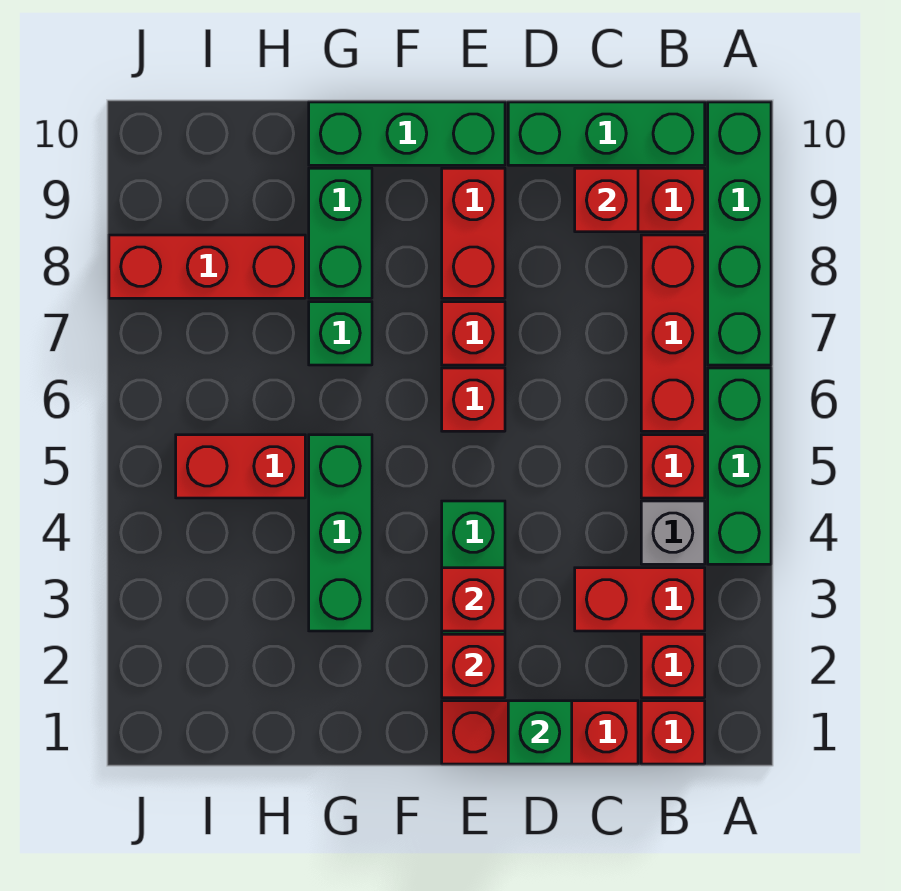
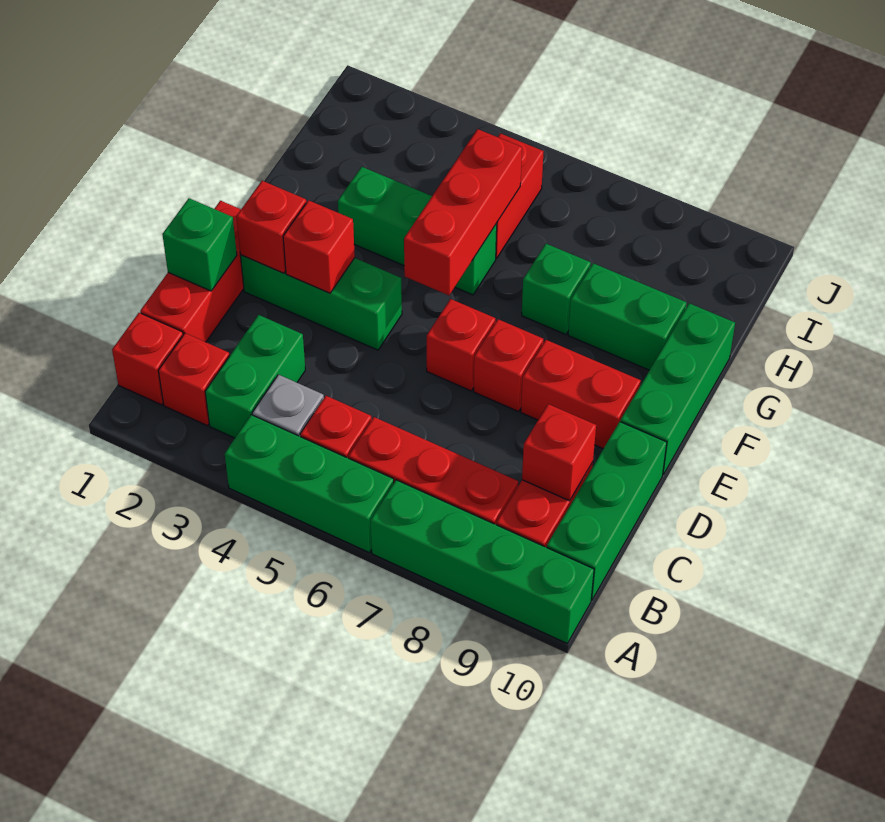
red 1x2 brick [575,568,705,631] -> green 1x2 brick [205,315,305,438]
red 1x3 brick [109,235,305,298] -> red 1x3 brick moved to [404,129,522,295]

